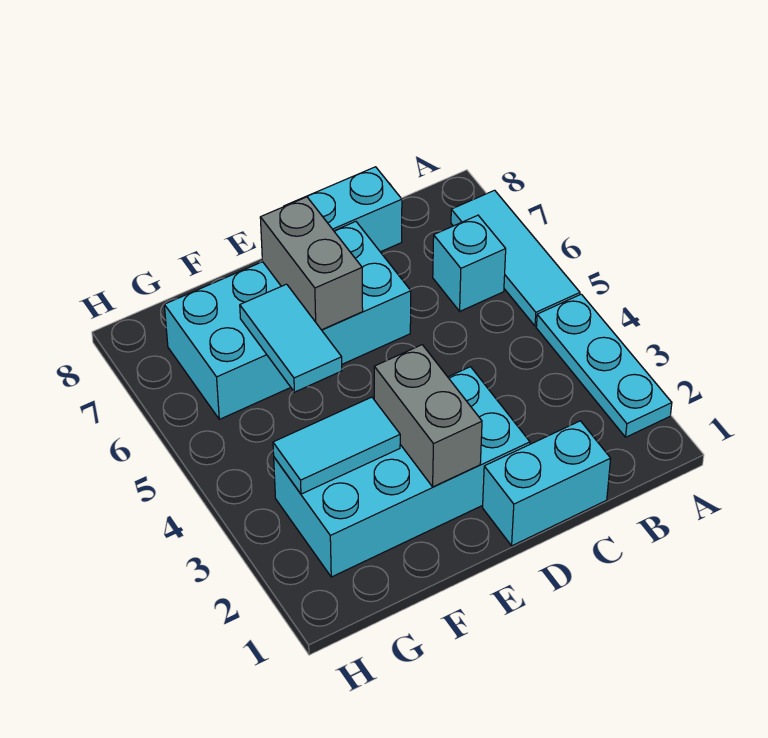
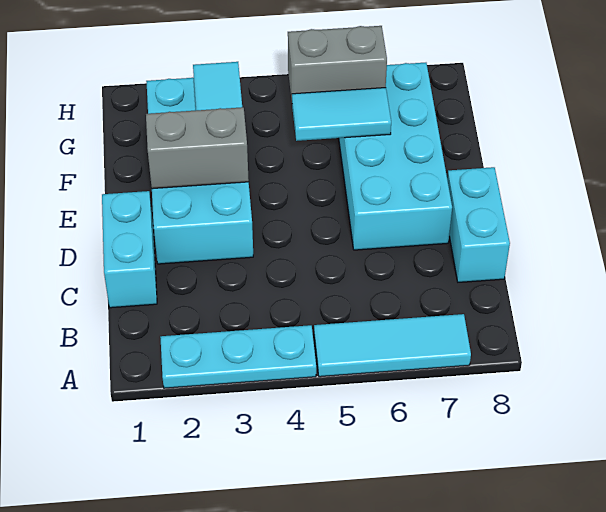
cyan 1x1 brick [433,215,506,311] -> none
grey 1x2 brick [260,197,363,330] -> grey 1x2 brick moved to [288,26,387,100]

